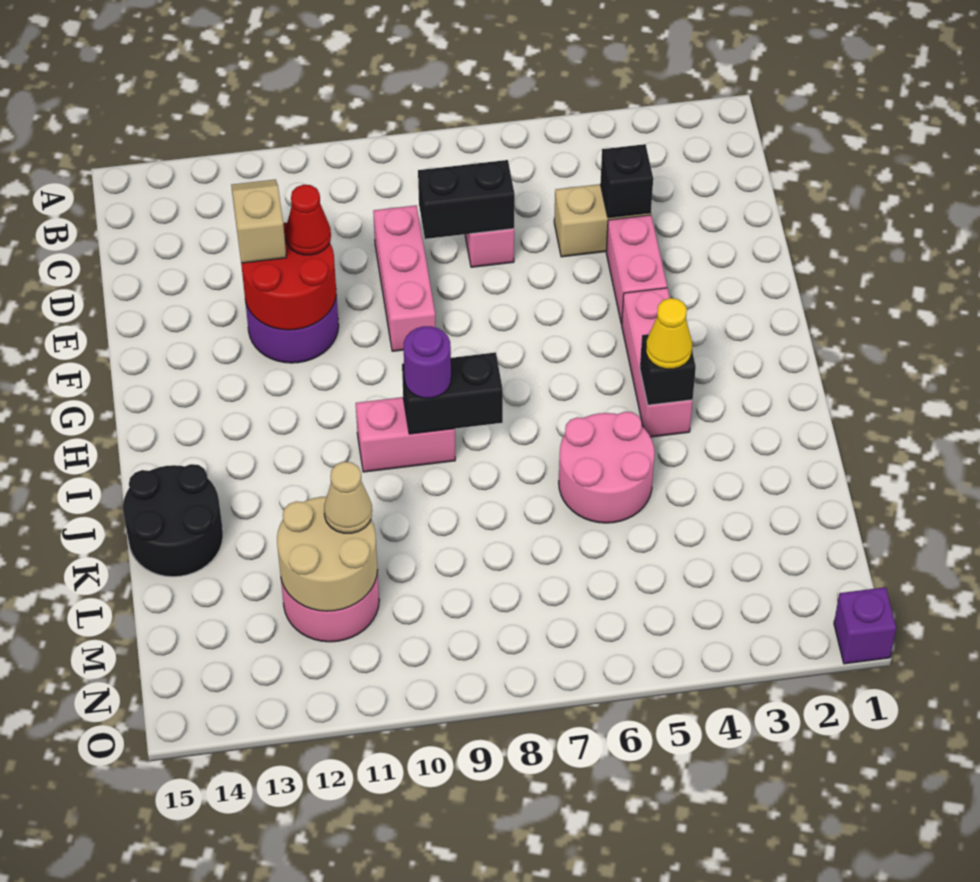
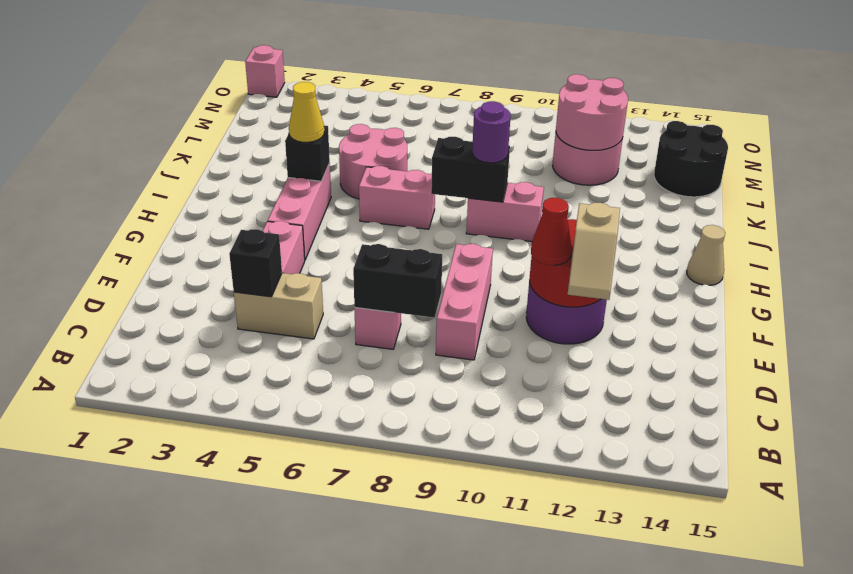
none -> pink 1x2 brick [359,166,435,229]
black 2x2 round brick [123,464,223,577] -> black 2x2 round brick moved to [654,121,728,197]
tan 2x2 round brick [277,497,377,611] -> pink 2x2 round brick [556,74,628,150]
tan 1x1 cone [324,462,372,533] -> tan 1x1 cone moved to [687,225,725,285]
purple 1x1 brick [834,587,896,664] -> pink 1x1 brick [245,45,285,97]

